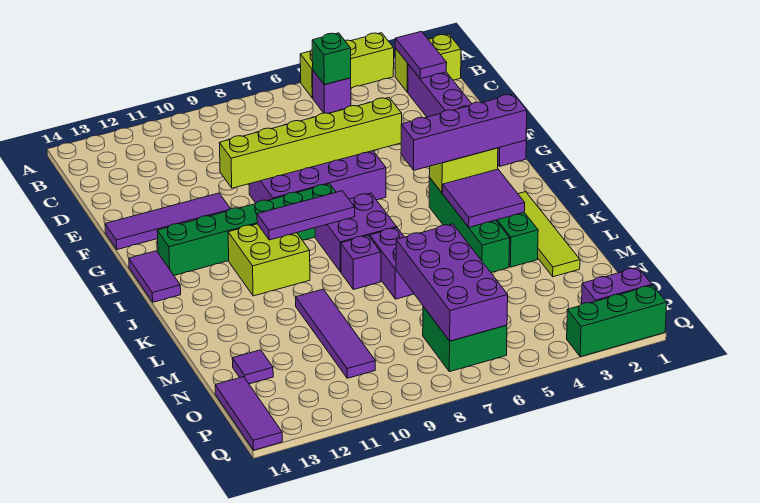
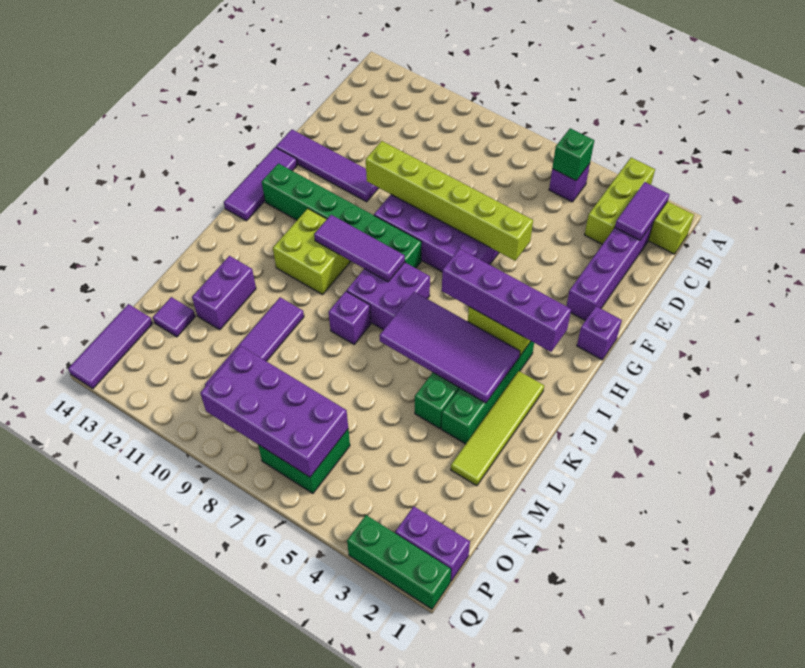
lime 1x3 brick [300,33,394,98] -> lime 1x3 brick turned to [584,158,655,245]
purple 1x2 tile [129,251,181,302] -> purple 1x3 tile [224,147,297,221]
purple 2x2 tile [443,169,525,227] -> purple 2x4 tile [379,292,520,403]
purple 1x2 brick [370,228,414,299] -> purple 1x2 brick moved to [192,256,256,330]
purple 2x4 brick [396,224,508,341] -> purple 2x4 brick turned to [200,346,348,477]

